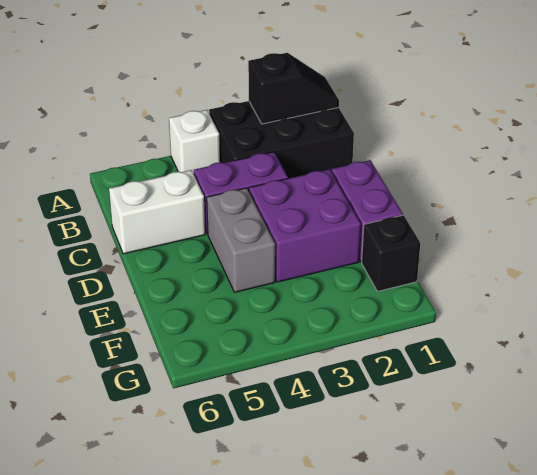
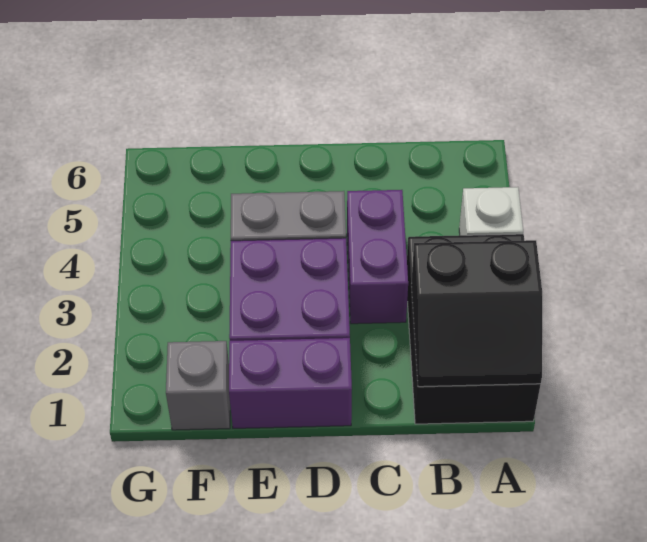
black 1x2 slope [248,53,339,124] -> black 2x2 slope [411,240,542,387]
white 1x2 brick [109,170,205,254] -> none
black 1x1 brick [362,215,420,291] -> grey 1x1 brick [166,341,230,430]

